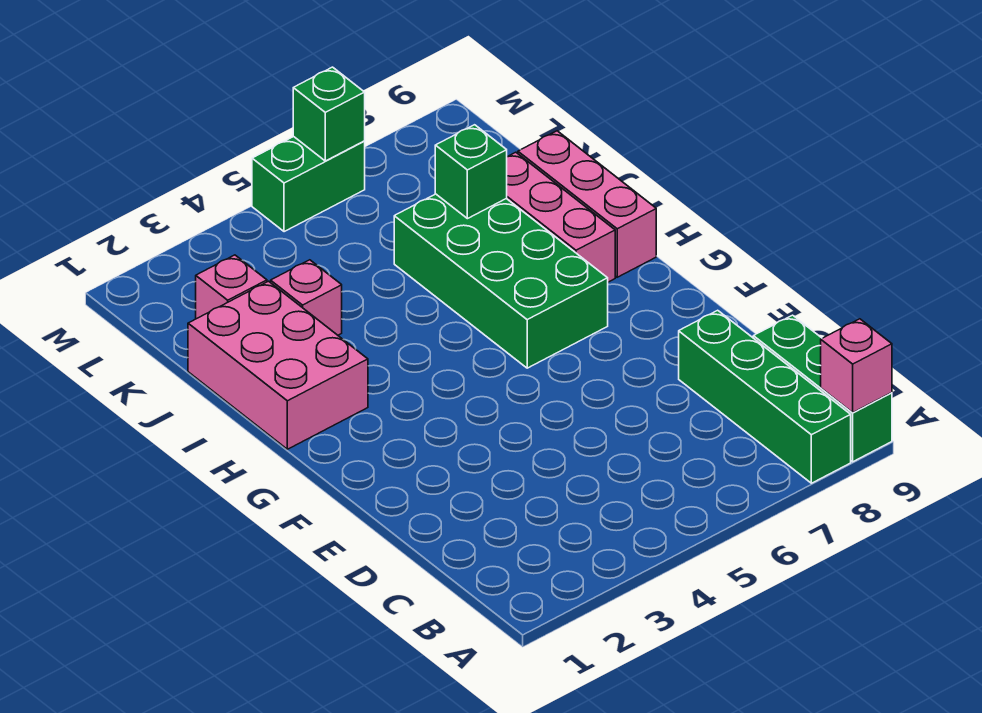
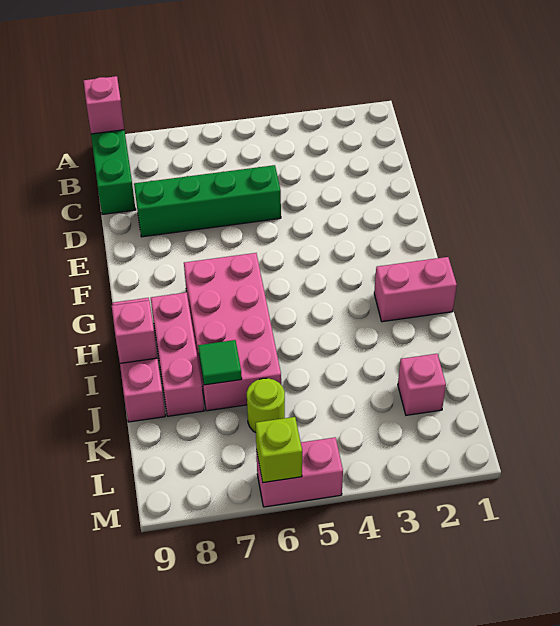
green 1x4 brick [679,310,851,483] -> green 1x4 brick turned to [134,165,281,237]
green 2x4 brick [394,194,608,368] -> pink 2x4 brick [184,253,281,411]
pink 2x3 brick [188,281,368,449] -> pink 1x2 brick [374,257,457,322]
pink 1x1 brick [271,260,342,335] -> pink 1x1 brick moved to [112,300,157,363]
green 1x1 brick [435,125,507,219] -> green 1x1 tile [198,340,242,385]
none -> lime 1x1 round brick [247,378,285,433]
green 1x2 brick [252,137,365,232] -> pink 1x2 brick [256,437,343,507]
green 1x1 brick [293,67,365,161] -> lime 1x1 brick [256,417,302,483]

